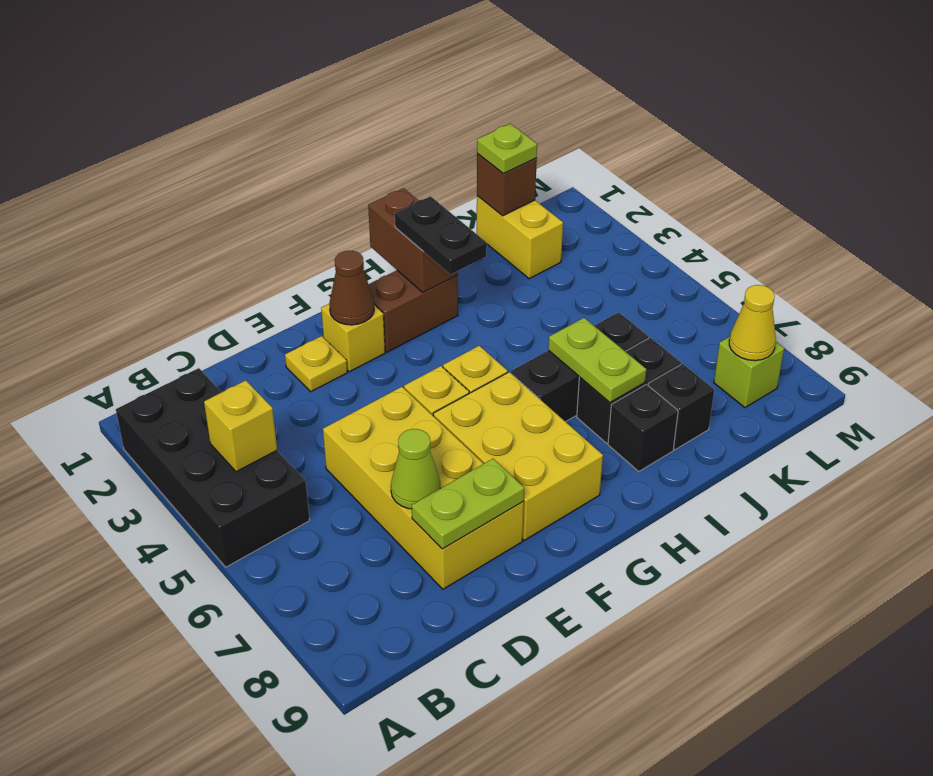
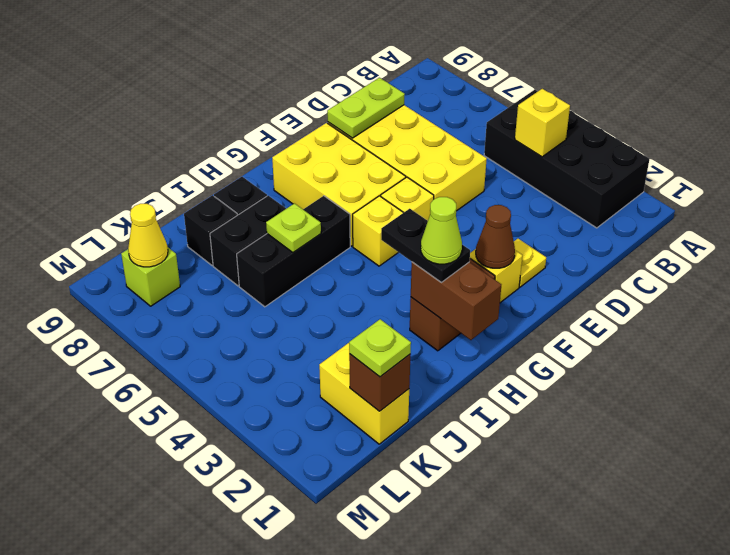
lime 1x1 cone [391,429,441,509] -> lime 1x1 cone moved to [421,197,462,264]
lime 1x2 plate [548,318,646,403] -> lime 1x1 plate [266,203,321,252]

